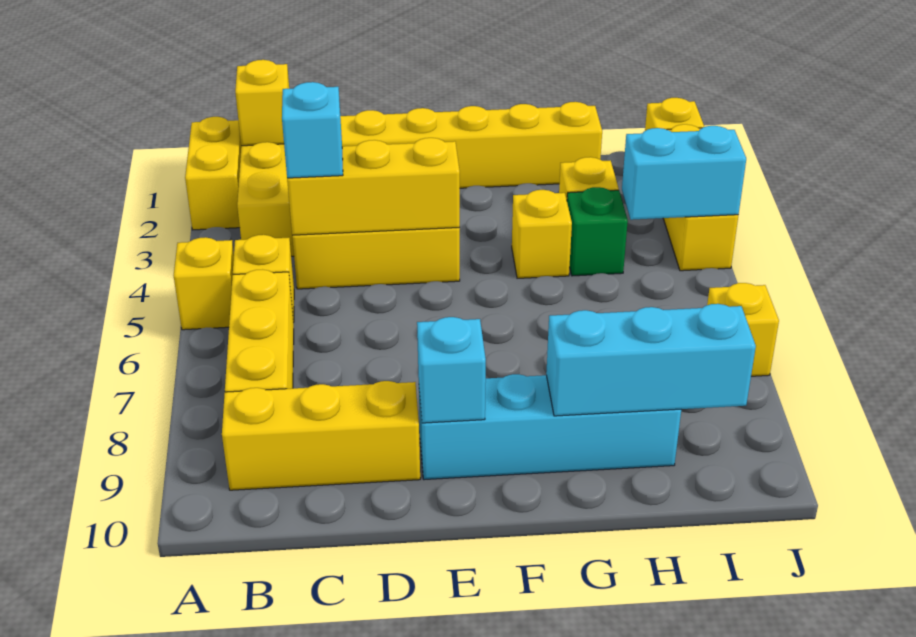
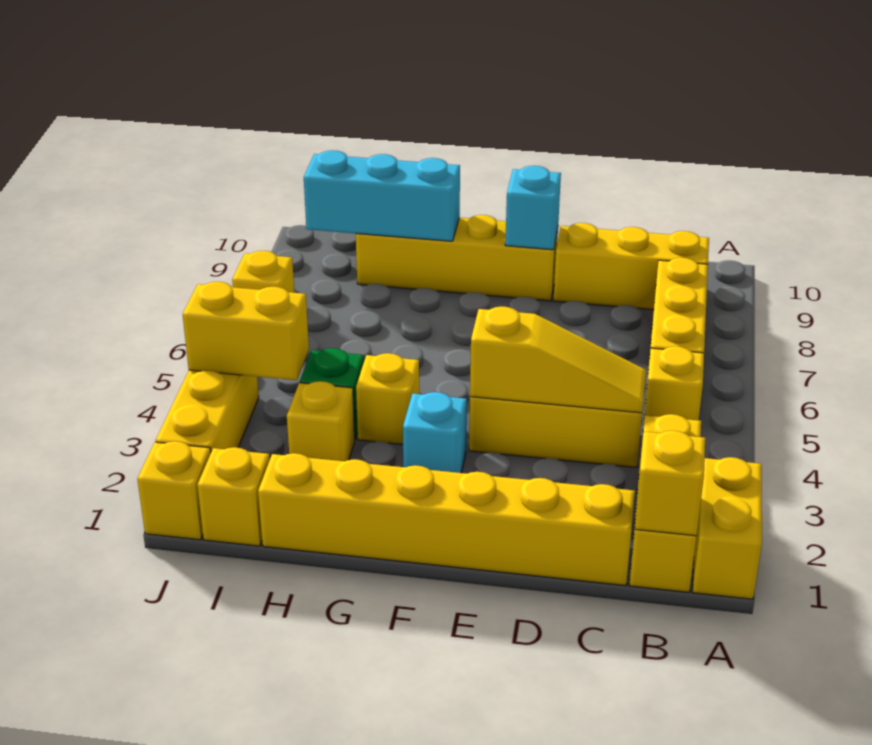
yellow 1x1 brick [174,237,234,330] -> yellow 1x1 brick moved to [197,447,270,546]
yellow 1x3 brick [287,138,460,235] -> yellow 1x3 slope [470,307,646,413]
cyan 1x1 brick [282,82,343,178] -> cyan 1x1 brick moved to [403,392,467,473]
cyan 1x4 brick [419,374,681,480] -> yellow 1x4 brick [356,215,558,301]
cyan 1x2 brick [622,126,746,220] -> yellow 1x2 brick [183,282,309,380]

